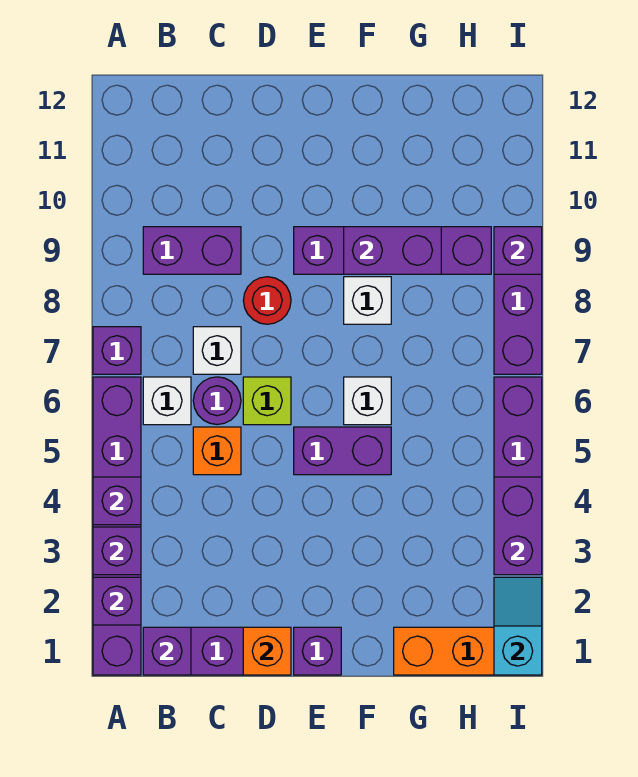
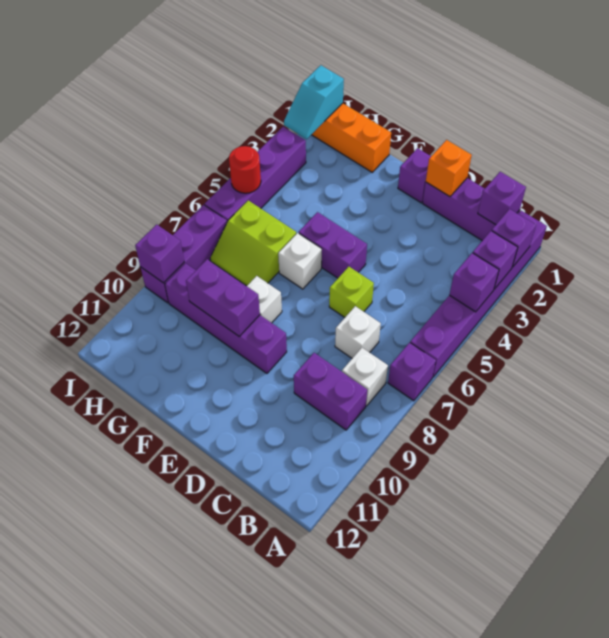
white 1x1 brick [143,377,191,425] -> white 1x1 brick moved to [342,348,388,406]
orange 1x1 brick [193,427,241,475] -> none
purple 1x1 round brick [193,377,241,425] -> none
red 1x1 round brick [243,277,291,324] -> red 1x1 round brick moved to [229,146,261,193]
none -> lime 2x2 slope [210,200,296,286]
purple 1x2 brick [494,477,542,575] -> none

